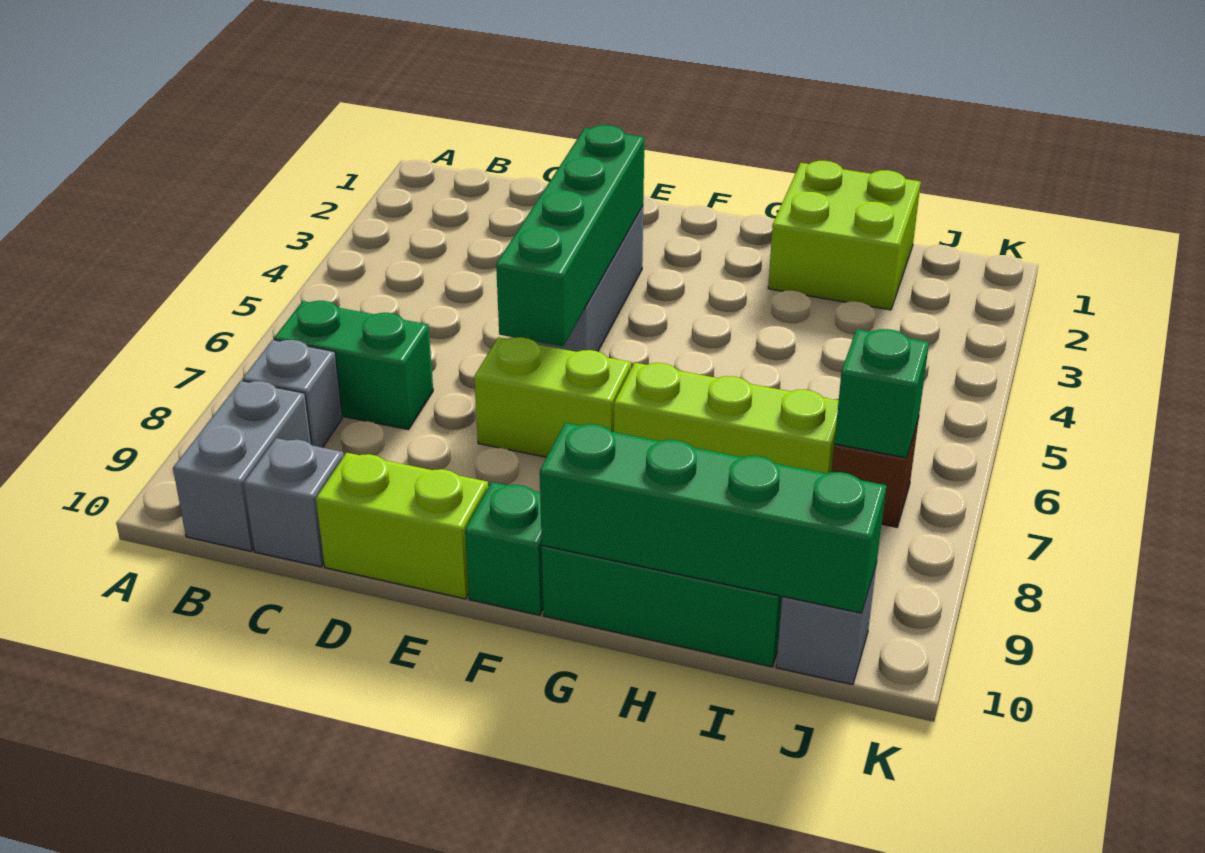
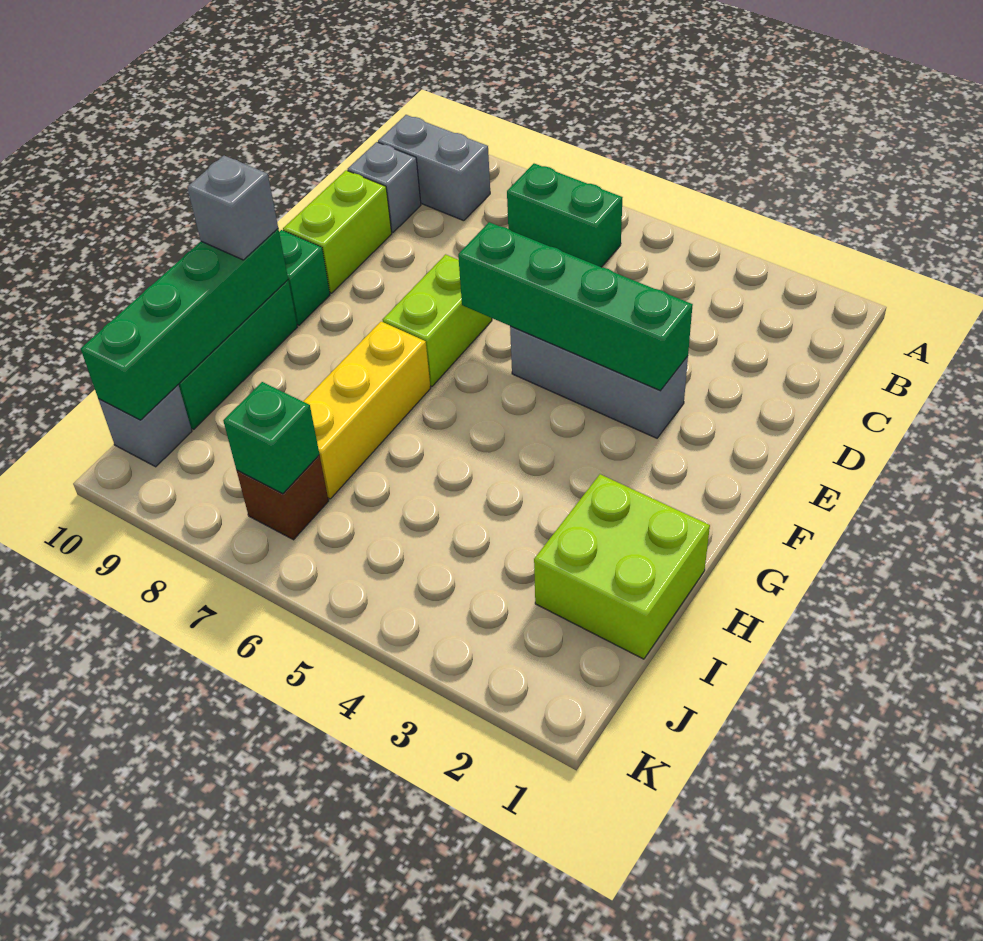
green 1x2 brick [274,301,433,430] -> green 1x2 brick turned to [507,164,623,267]
grey 1x1 brick [242,340,342,448] -> grey 1x1 brick moved to [187,156,278,260]
lime 1x3 brick [614,363,839,474] -> yellow 1x3 brick [303,322,431,499]

